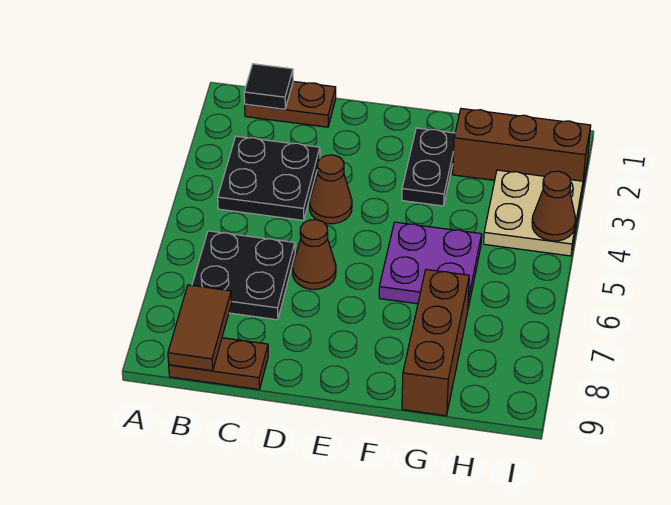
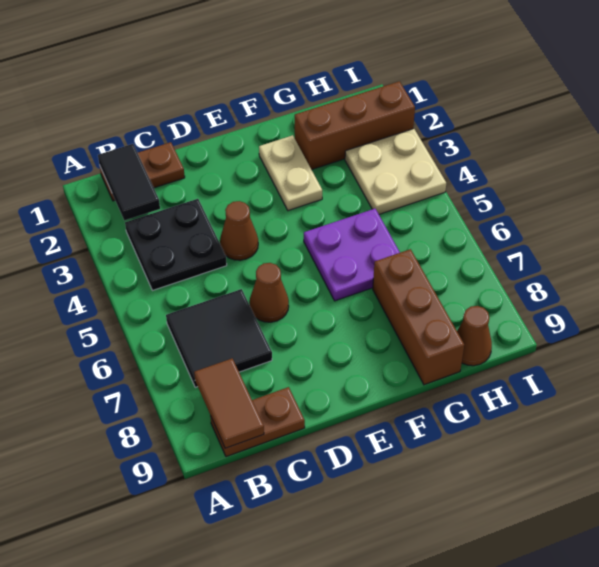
black 1x1 tile [244,64,293,109] -> black 1x2 tile [98,144,160,220]
black 2x2 plate [192,231,295,320] -> black 2x2 tile [166,289,272,387]
black 1x2 plate [402,128,455,206] -> tan 1x2 plate [259,135,322,211]
brown 1x1 cone [532,171,576,241] -> brown 1x1 cone moved to [457,306,492,366]

